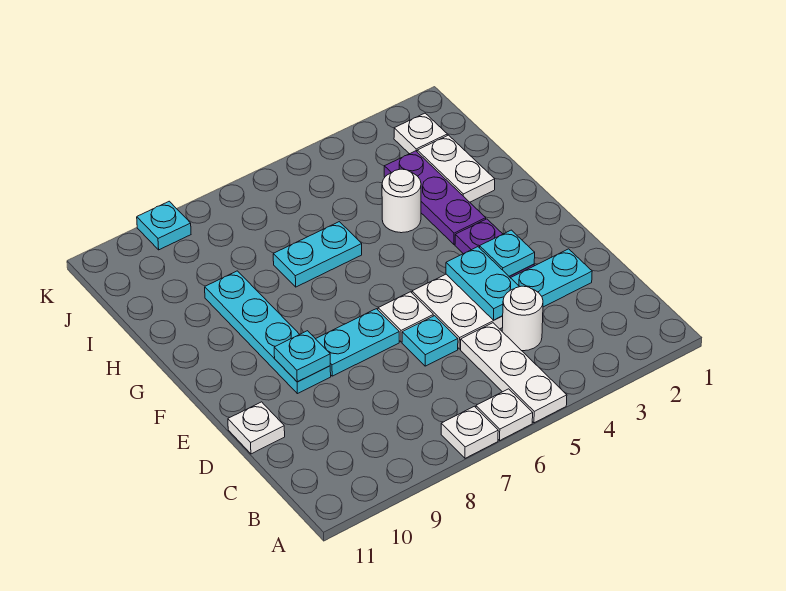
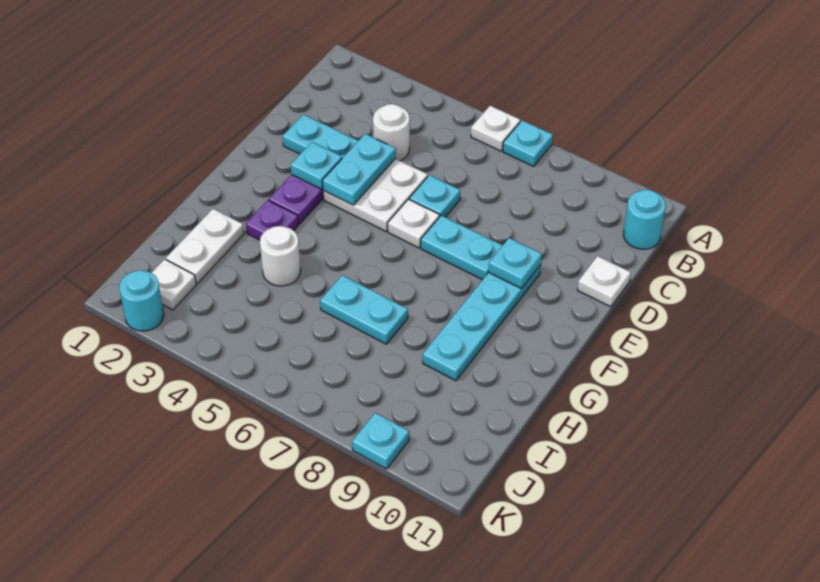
white 1x3 plate [461,323,567,423] -> none
white 1x1 plate [441,406,498,458] -> cyan 1x1 plate [503,120,553,166]
none -> cyan 1x1 round brick [623,190,666,249]
purple 1x3 plate [384,151,486,244] -> purple 1x1 plate [246,200,299,240]
none -> cyan 1x1 round brick [119,270,164,331]

